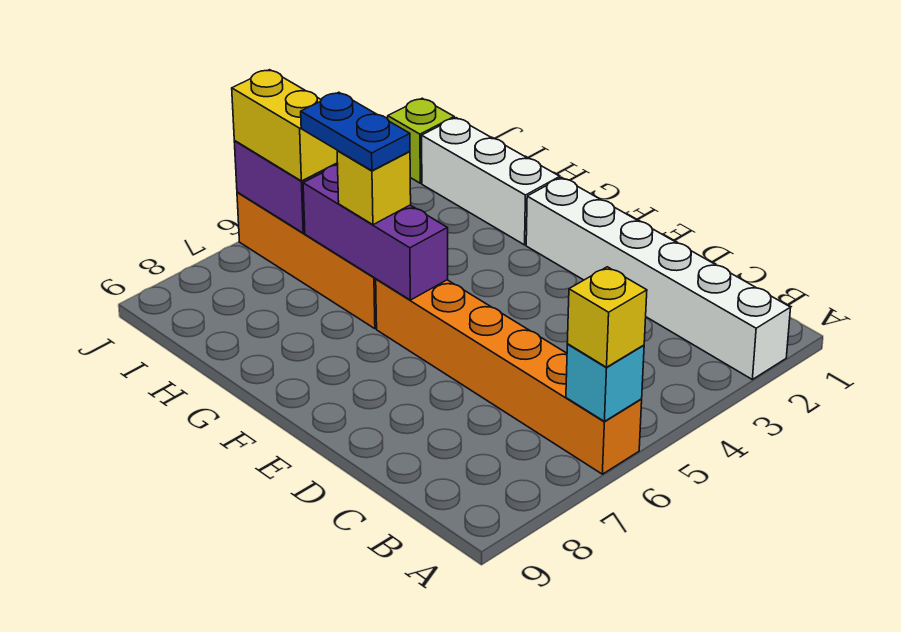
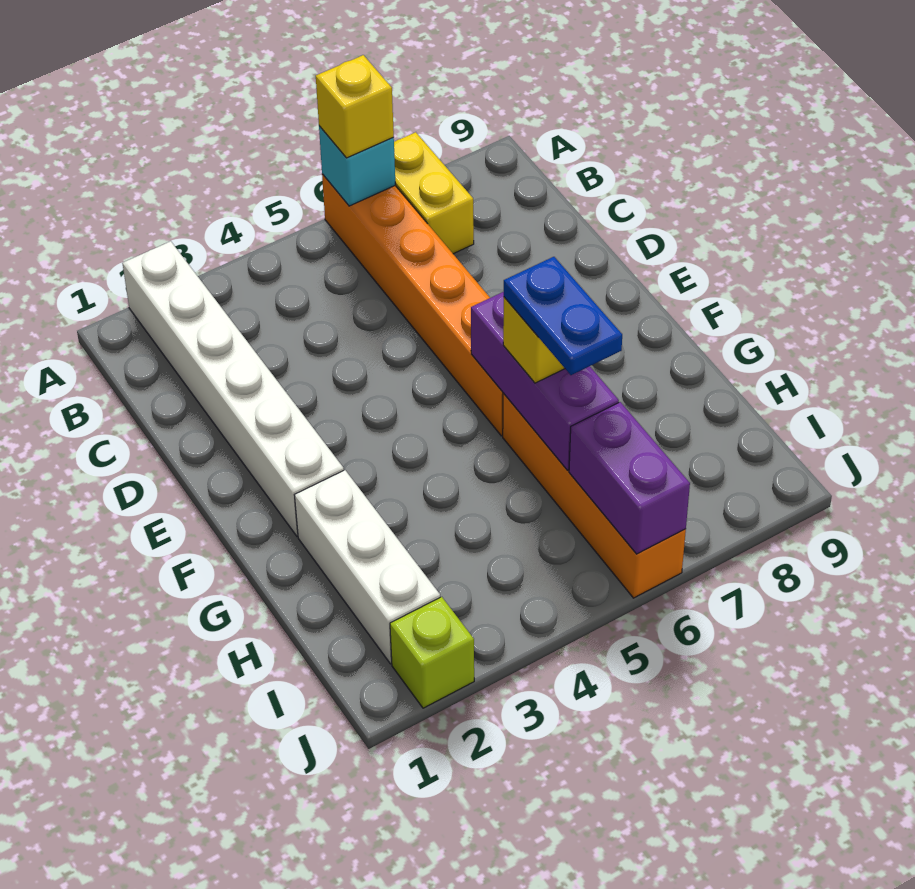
yellow 1x2 brick [232,70,338,181] -> yellow 1x2 brick moved to [394,132,474,254]

